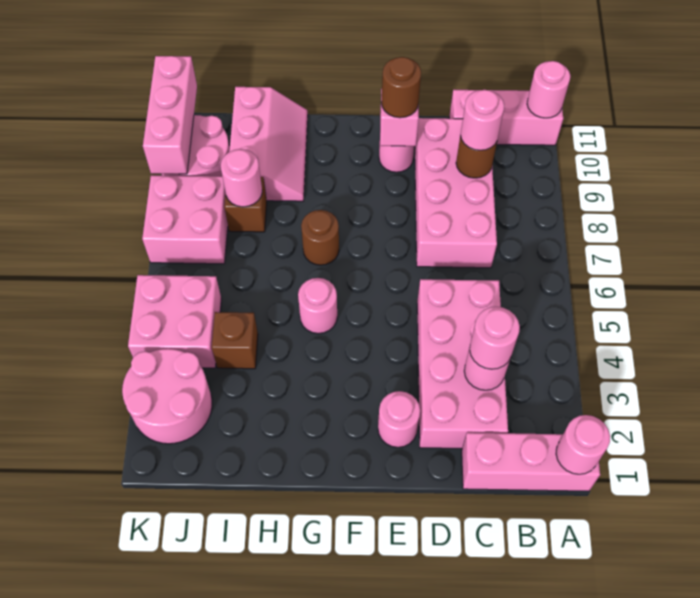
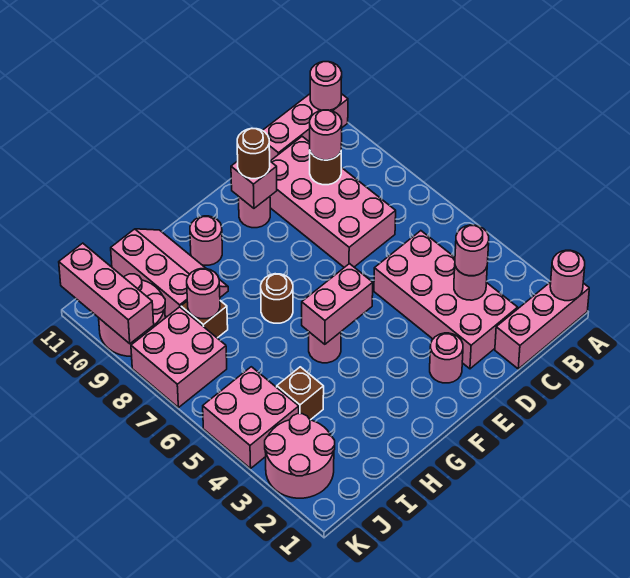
none -> pink 1x2 brick [302,264,373,344]
none -> pink 1x1 round brick [190,216,222,265]

